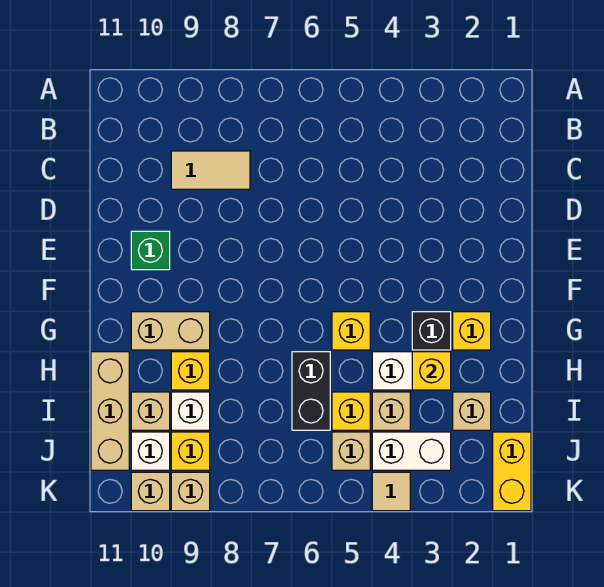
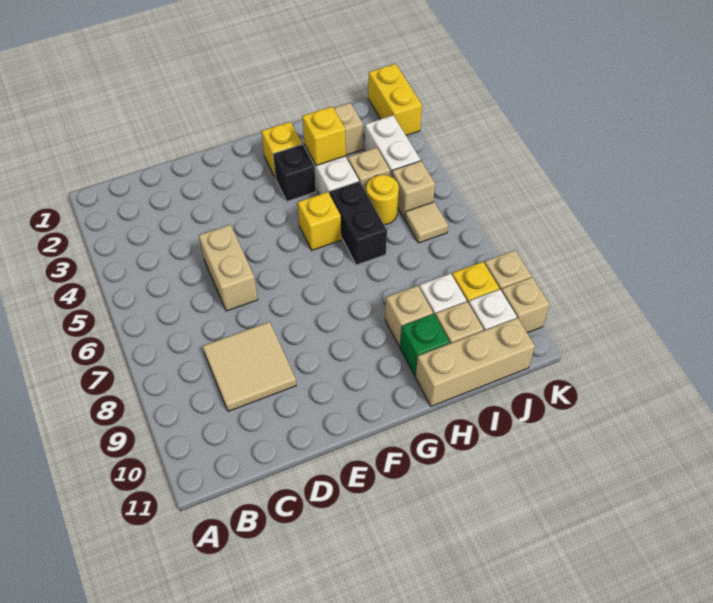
tan 1x2 tile [171,151,250,189] -> tan 2x2 tile [203,322,296,411]
green 1x1 brick [131,231,170,270] -> green 1x1 brick moved to [400,314,450,376]
tan 1x2 brick [131,312,210,350] -> tan 1x2 brick moved to [199,225,258,311]
black 1x2 brick [292,352,330,430] -> black 1x2 brick turned to [330,181,387,265]
yellow 1x1 brick [171,352,210,390] -> tan 1x1 brick [385,286,433,347]
yellow 1x1 brick [332,392,370,430] -> yellow 1x1 round brick [366,175,399,225]
yellow 1x2 brick [493,432,531,511] -> yellow 1x2 brick turned to [368,64,422,135]
tan 1x1 tile [372,472,410,511] -> tan 1x1 tile moved to [405,202,448,243]

